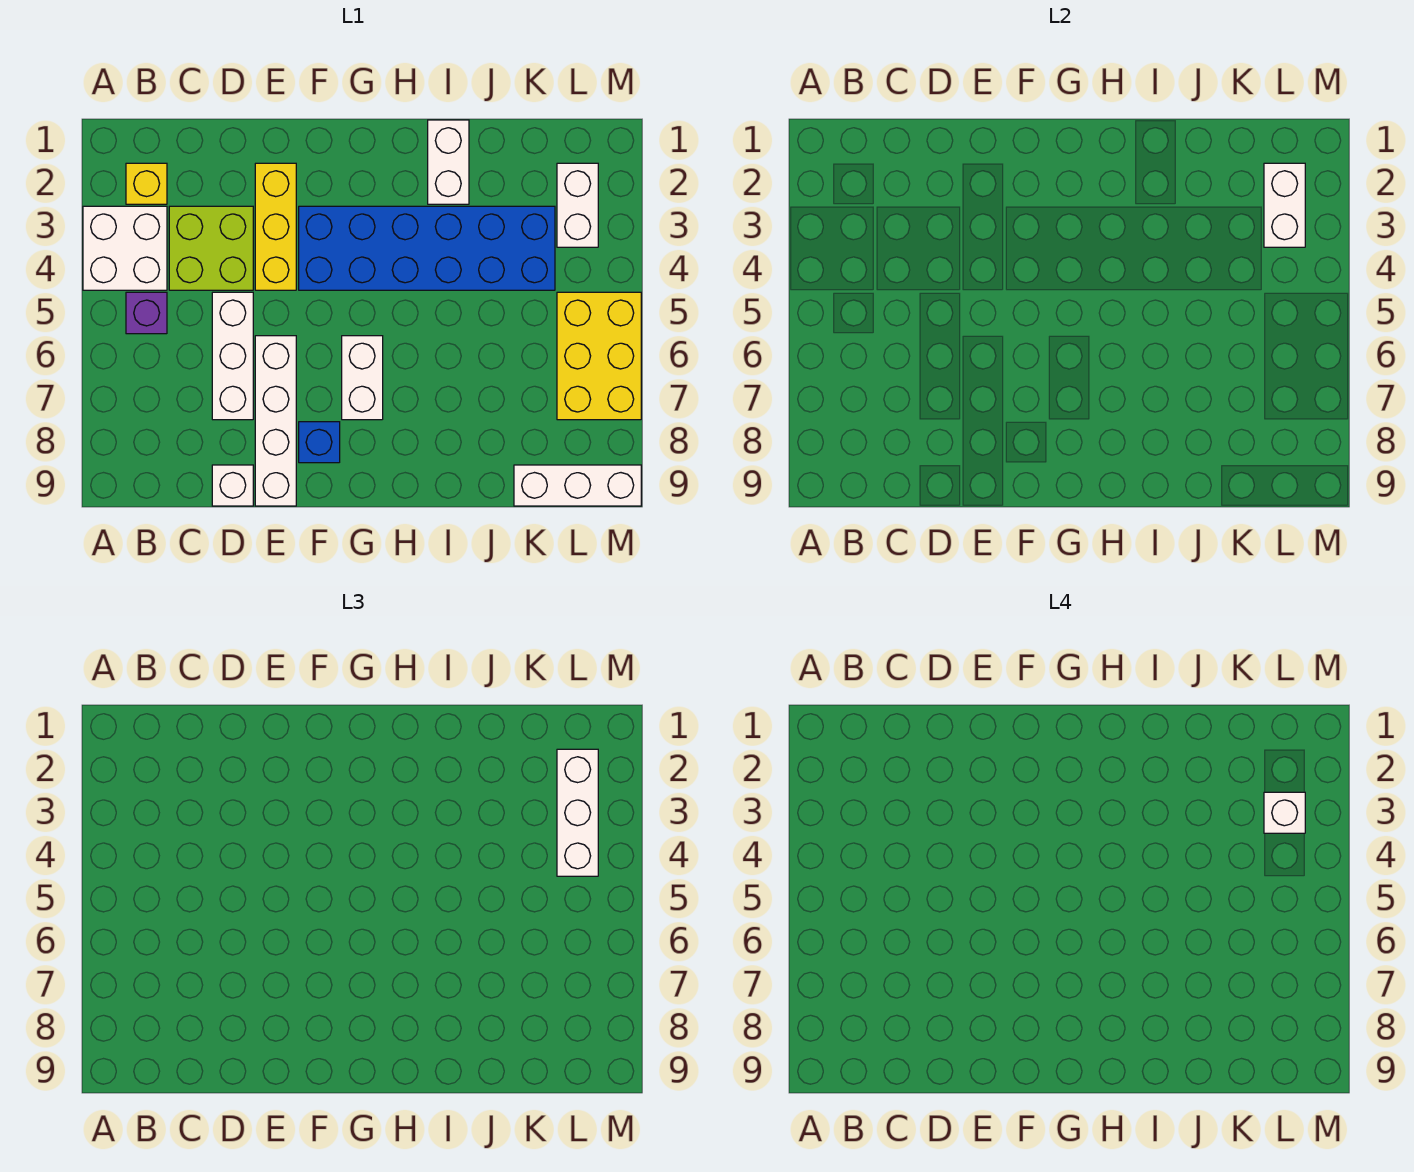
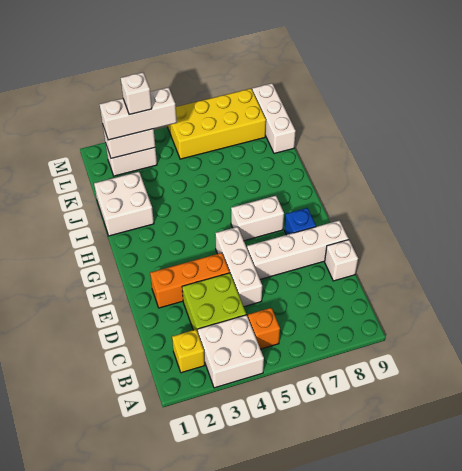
purple 1x1 brick [126,292,167,334] -> orange 1x1 brick [248,308,280,349]
white 1x3 brick [212,292,253,420] -> white 1x3 brick turned to [215,227,262,307]
yellow 1x3 brick [255,163,296,290] -> orange 1x3 brick [150,253,230,308]
blue 2x6 brick [299,206,555,290] -> none
white 1x2 brick [428,120,469,204] -> white 2x2 brick [94,172,154,236]
yellow 2x3 brick [557,292,641,420] -> yellow 2x4 brick [167,89,266,159]

